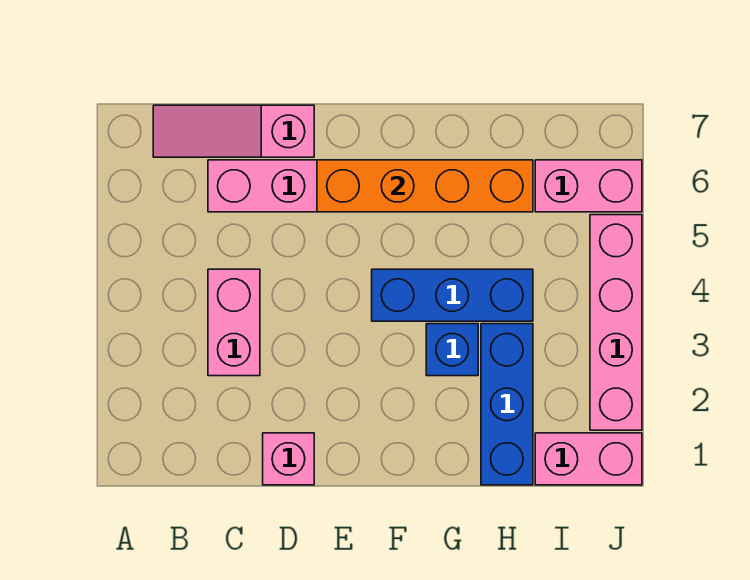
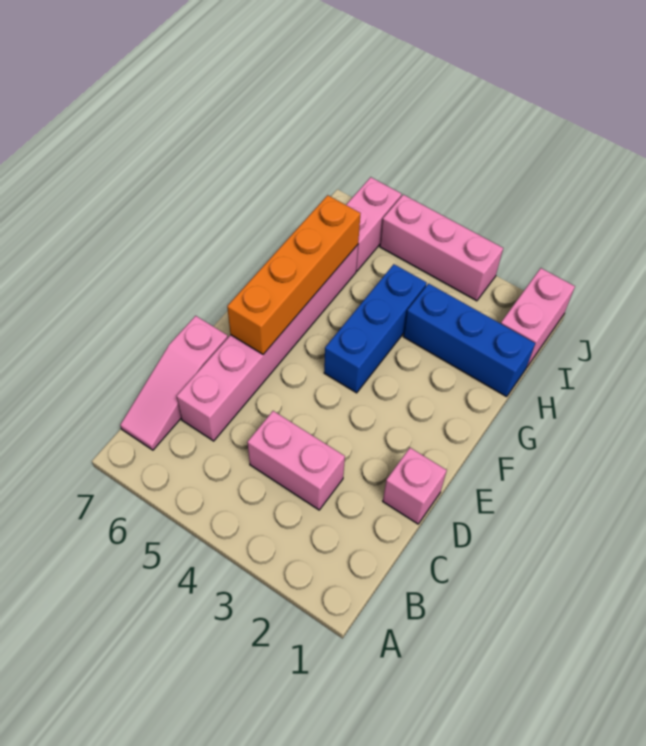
blue 1x1 brick [426,324,478,376] -> none
pink 1x4 brick [590,215,642,430] -> pink 1x3 brick [380,195,503,301]

